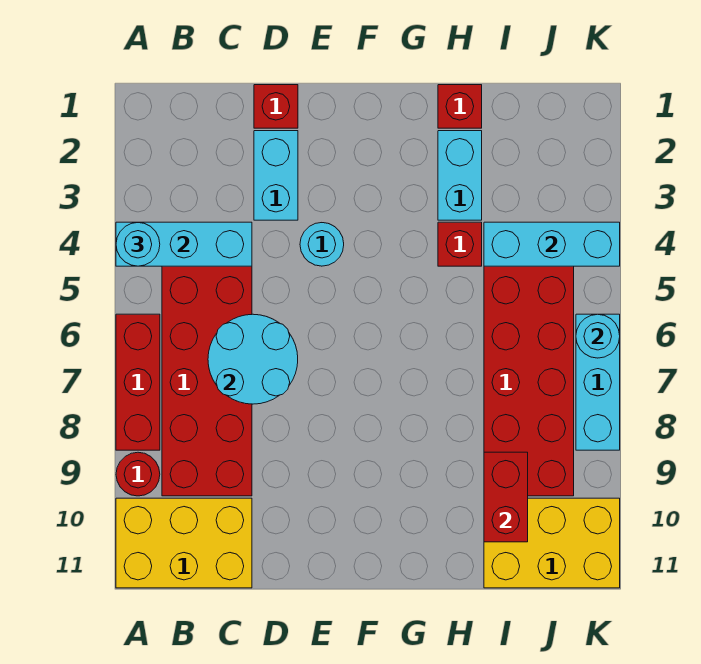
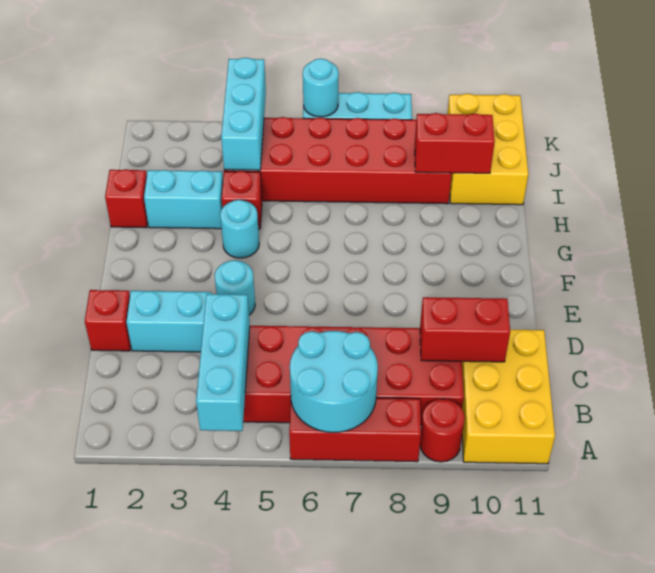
cyan 1x1 round brick [116,223,160,266] -> cyan 1x1 round brick moved to [220,200,259,258]
cyan 2x2 round brick [208,314,298,404] -> cyan 2x2 round brick moved to [290,331,378,433]
none -> red 1x2 brick [420,297,510,362]

